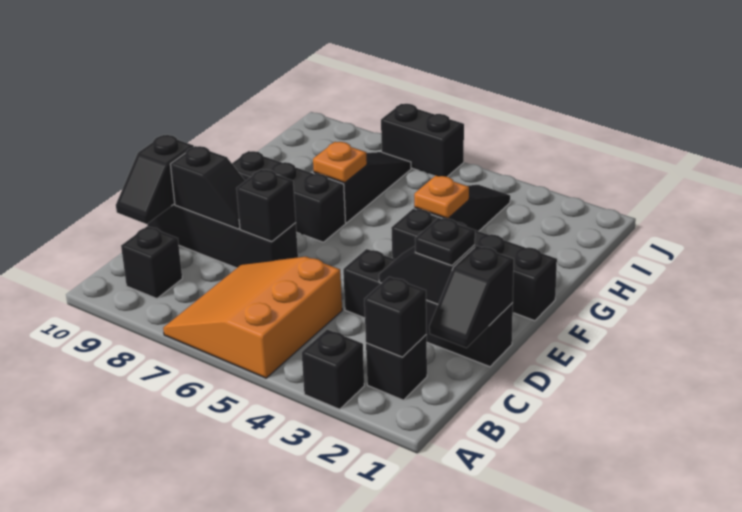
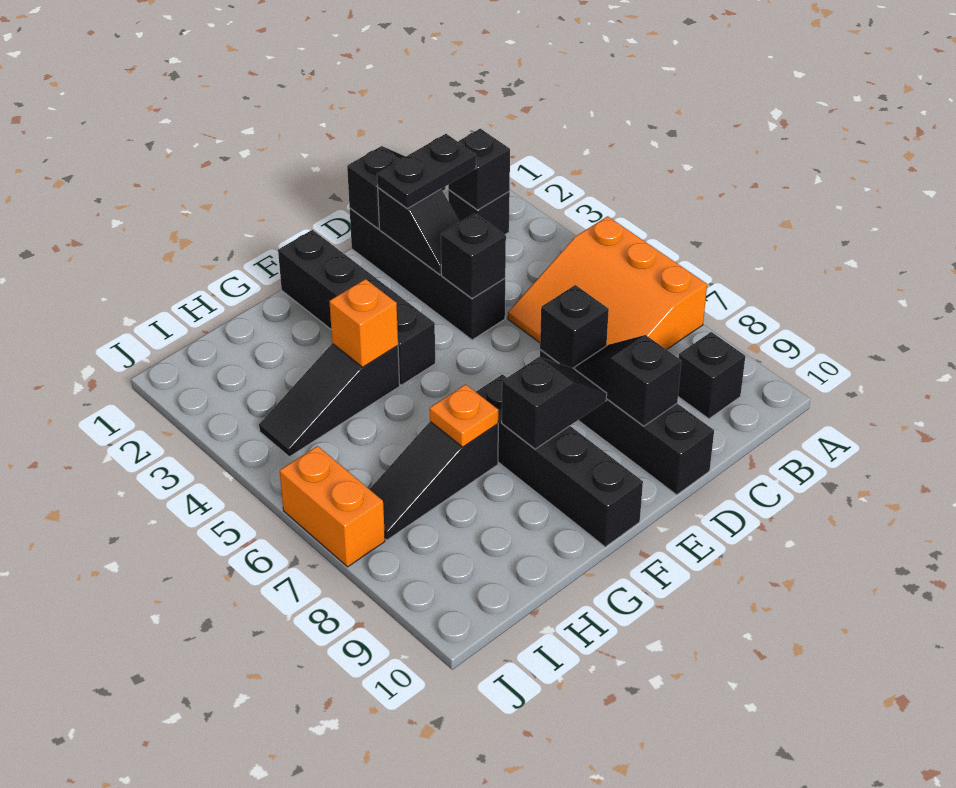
black 1x1 brick [302,329,364,409] -> black 1x1 brick moved to [441,213,506,299]
orange 3x3 slope [163,257,342,378] -> orange 3x3 slope turned to [508,216,707,350]
black 1x2 slope [116,135,194,224] -> black 1x2 slope moved to [502,357,607,449]
black 1x1 plate [415,217,475,266] -> black 1x2 plate [377,134,476,209]
black 1x3 brick [232,151,346,242] -> black 1x4 brick [476,374,643,547]
orange 1x1 plate [414,175,469,219] -> orange 1x1 brick [329,279,398,367]
black 1x2 brick [381,104,464,177] -> orange 1x2 brick [280,446,385,567]

